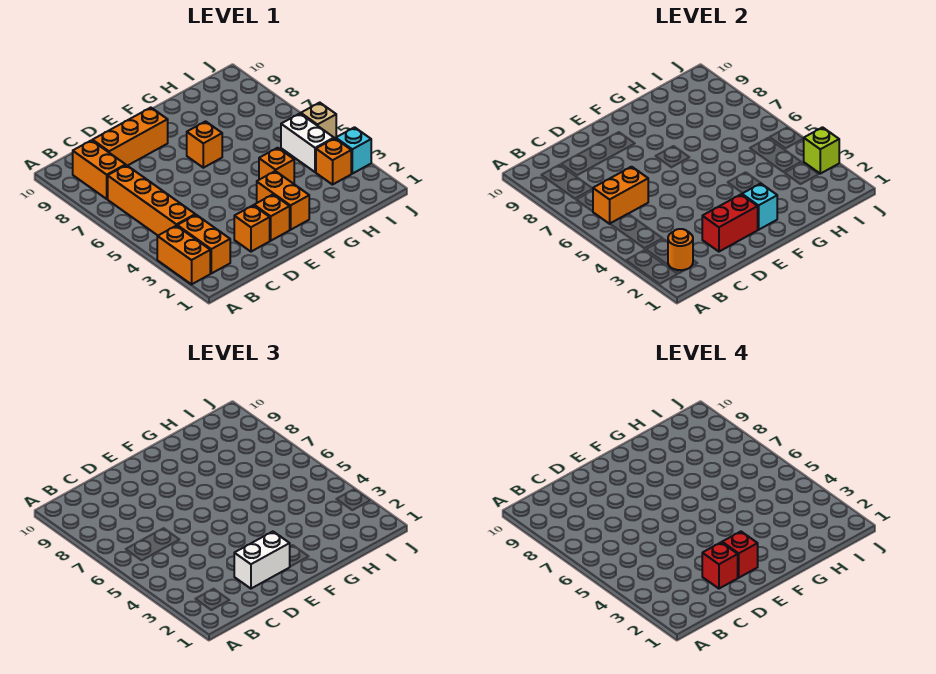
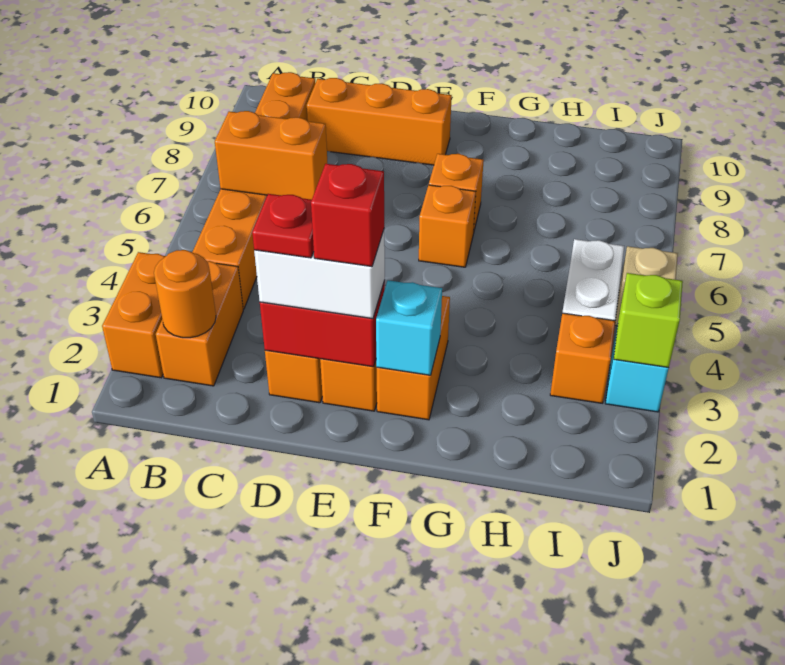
red 1x1 brick [702,542,738,589] -> red 1x1 plate [252,194,314,258]
orange 1x1 brick [259,148,294,184] -> orange 1x1 brick moved to [419,185,476,267]

